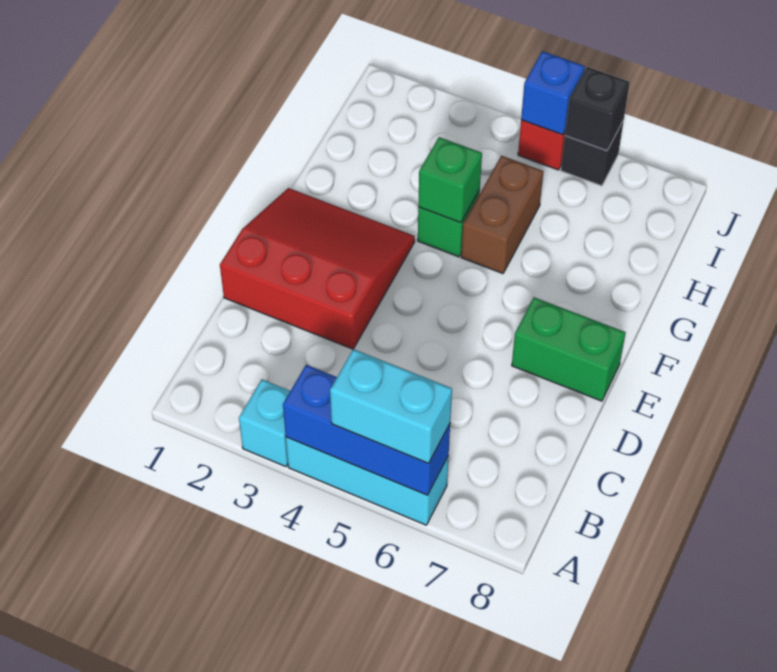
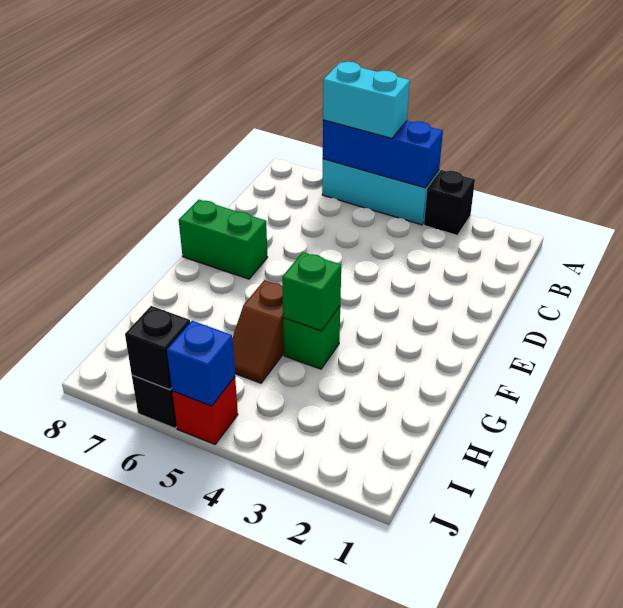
cyan 1x1 brick [239,380,290,467] -> black 1x1 brick [424,170,475,235]
red 3x3 slope [220,188,415,349] -> none
brown 1x2 brick [461,156,543,274] -> brown 1x2 slope [232,280,284,383]

